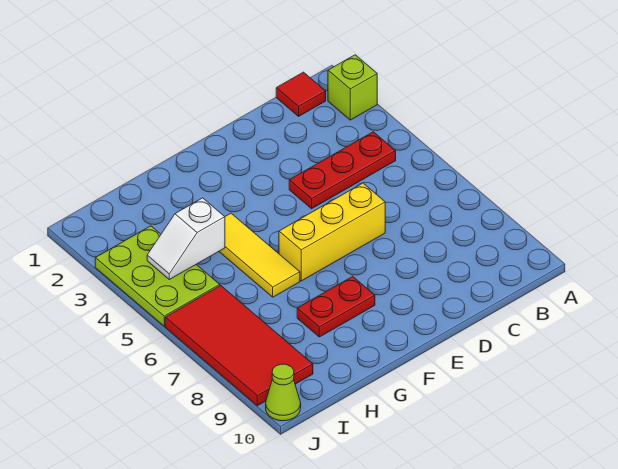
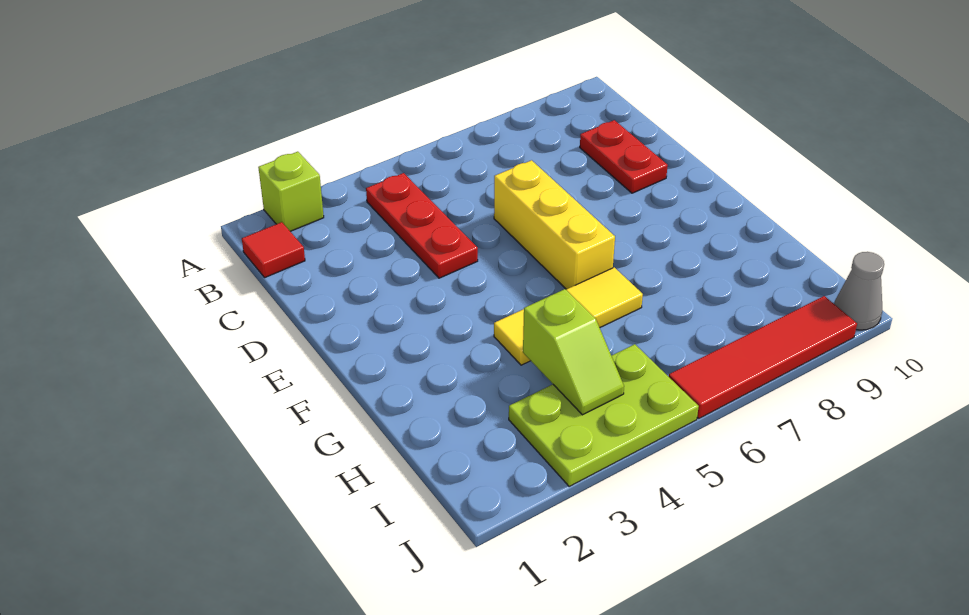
red 1x2 plate [297,276,375,337] -> red 1x2 plate moved to [580,120,668,193]
white 1x2 slope [147,198,225,279] -> lime 1x2 slope [523,289,624,415]
red 2x4 tile [165,286,313,406] -> red 1x4 tile [669,296,857,419]
lime 1x1 cone [266,364,301,421] -> grey 1x1 cone [834,252,884,330]

